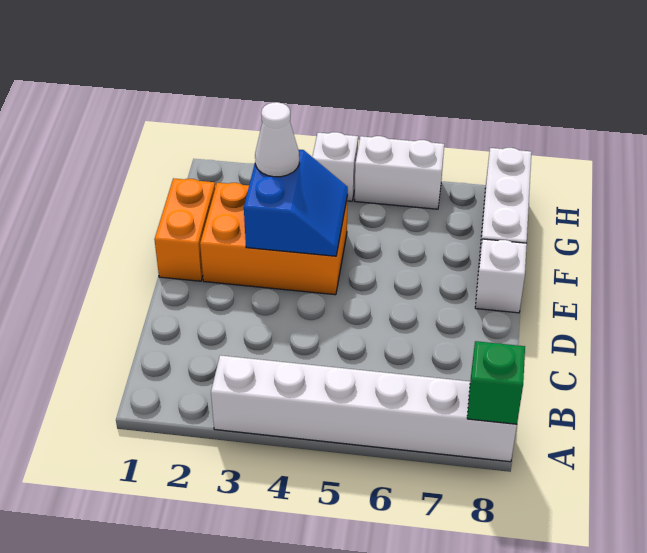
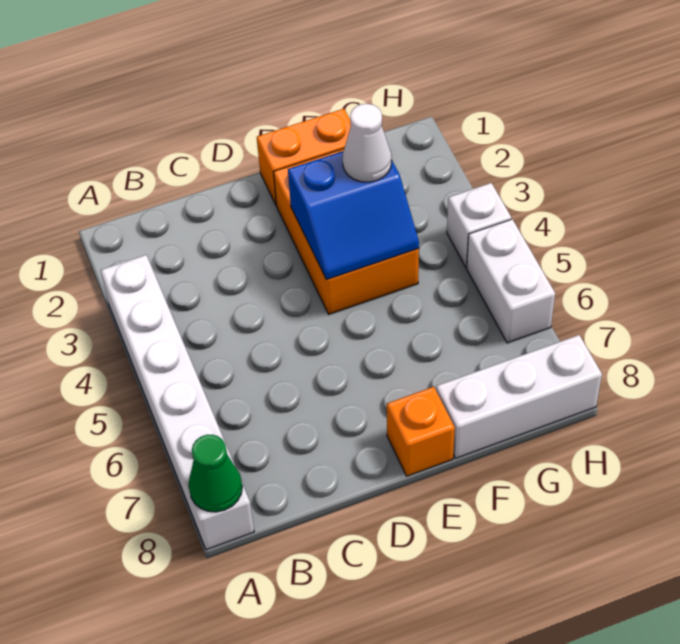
green 1x1 brick [467,341,525,424] -> green 1x1 cone [188,435,242,512]
white 1x1 brick [475,239,527,313] -> orange 1x1 brick [387,387,455,476]

